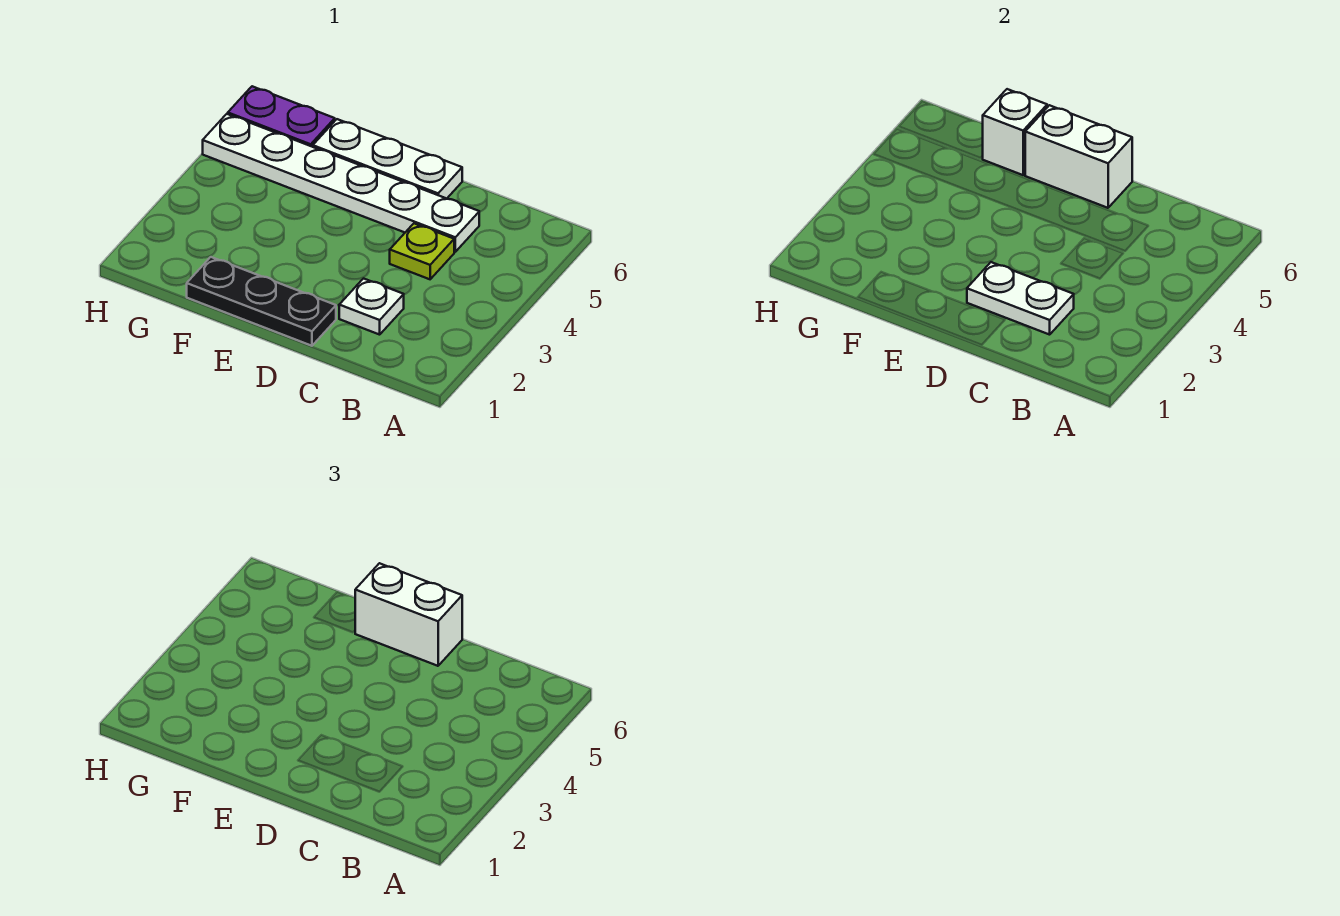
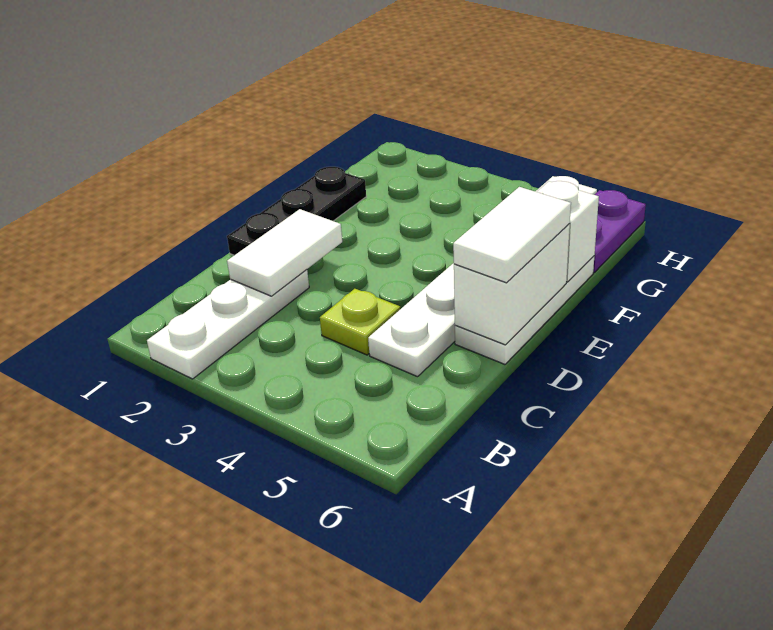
white 1x1 plate [339,279,404,335] -> white 1x3 plate [147,270,309,379]
white 1x2 plate [967,262,1074,335] -> white 1x2 tile [227,209,342,296]
white 1x2 brick [355,563,462,666] -> white 1x2 tile [453,187,571,283]

